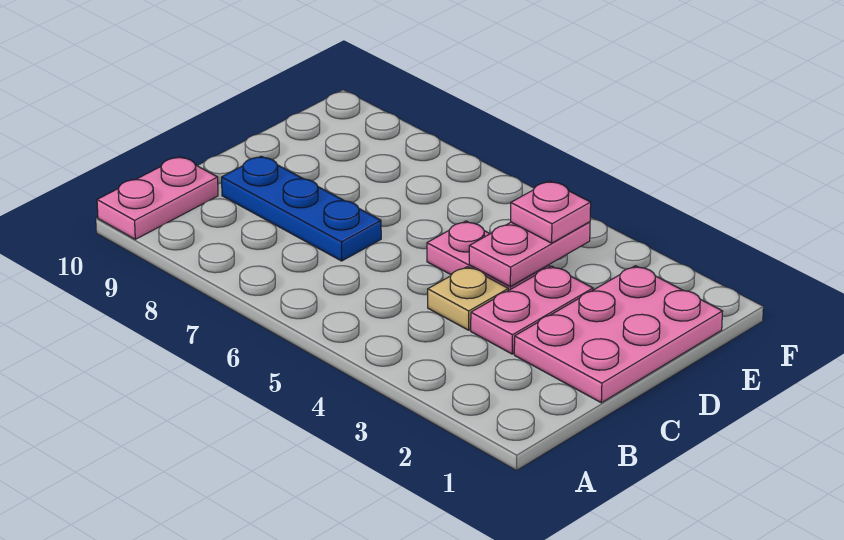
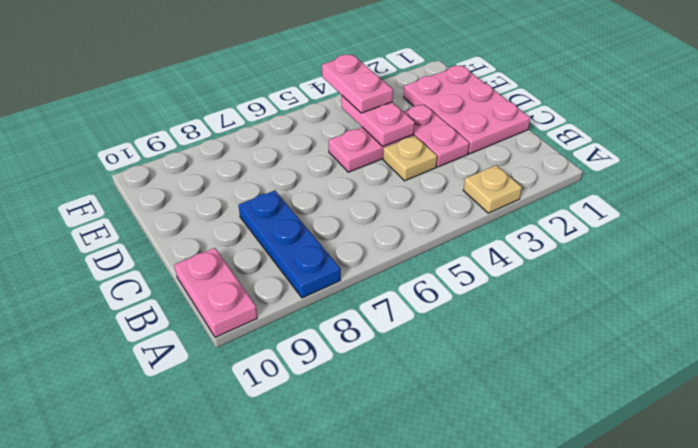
none -> tan 1x1 plate [463,165,522,213]
blue 1x3 plate [222,156,381,261] -> blue 1x3 plate turned to [239,190,341,298]
pink 1x1 plate [511,181,591,243] -> pink 1x2 plate [322,54,393,113]

